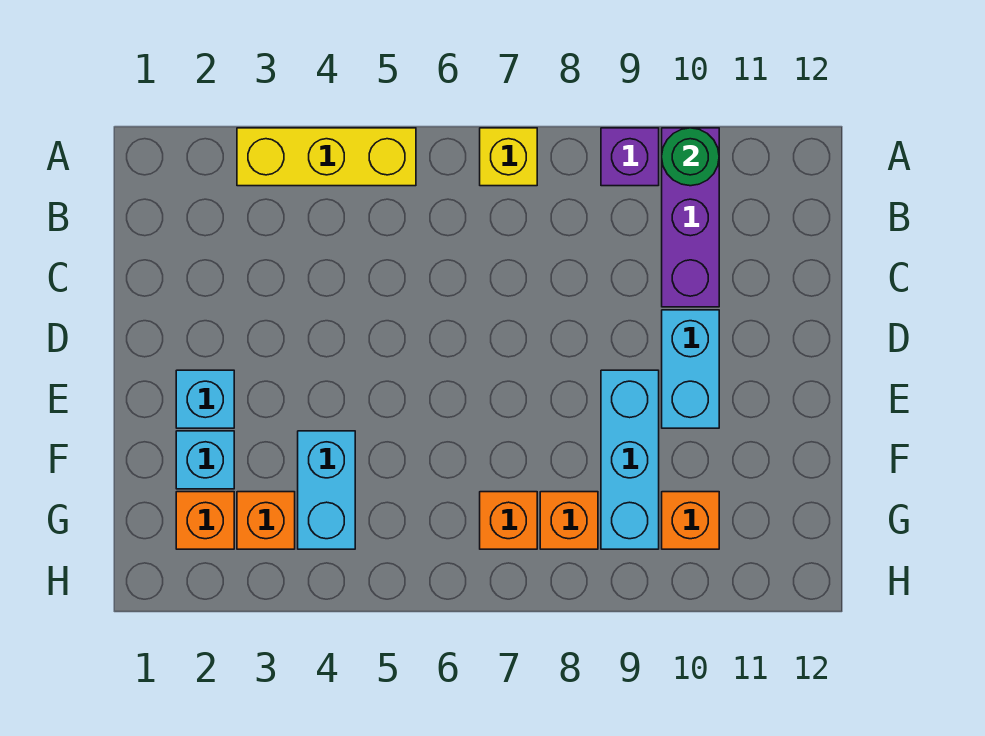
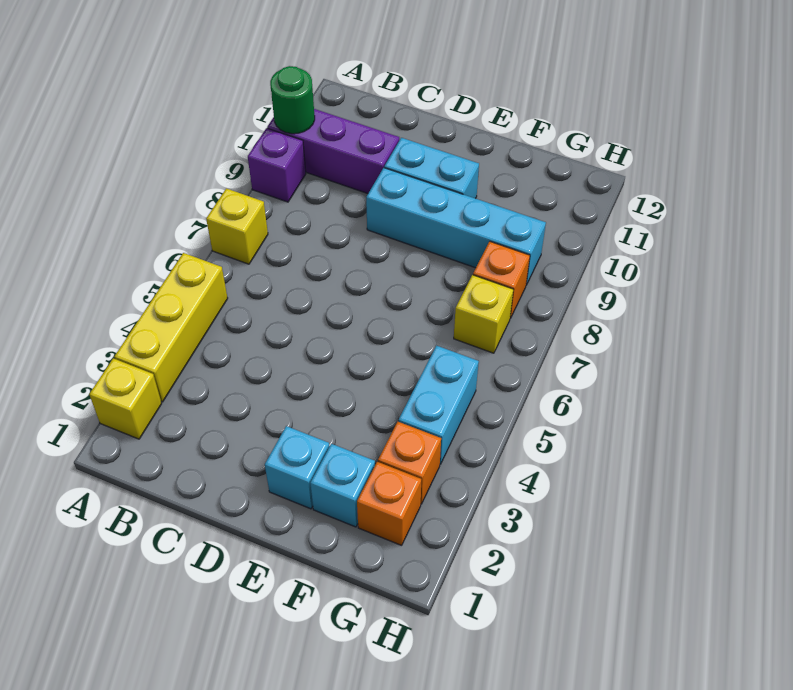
none -> yellow 1x1 brick [89,358,162,439]
cyan 1x3 brick [601,370,659,549] -> cyan 1x4 brick [366,168,546,285]
cyan 1x2 brick [298,431,355,549] -> cyan 1x2 brick turned to [399,346,479,464]
orange 1x1 brick [480,492,537,549] -> yellow 1x1 brick [454,275,513,353]
orange 1x1 brick [662,492,719,549] -> none

